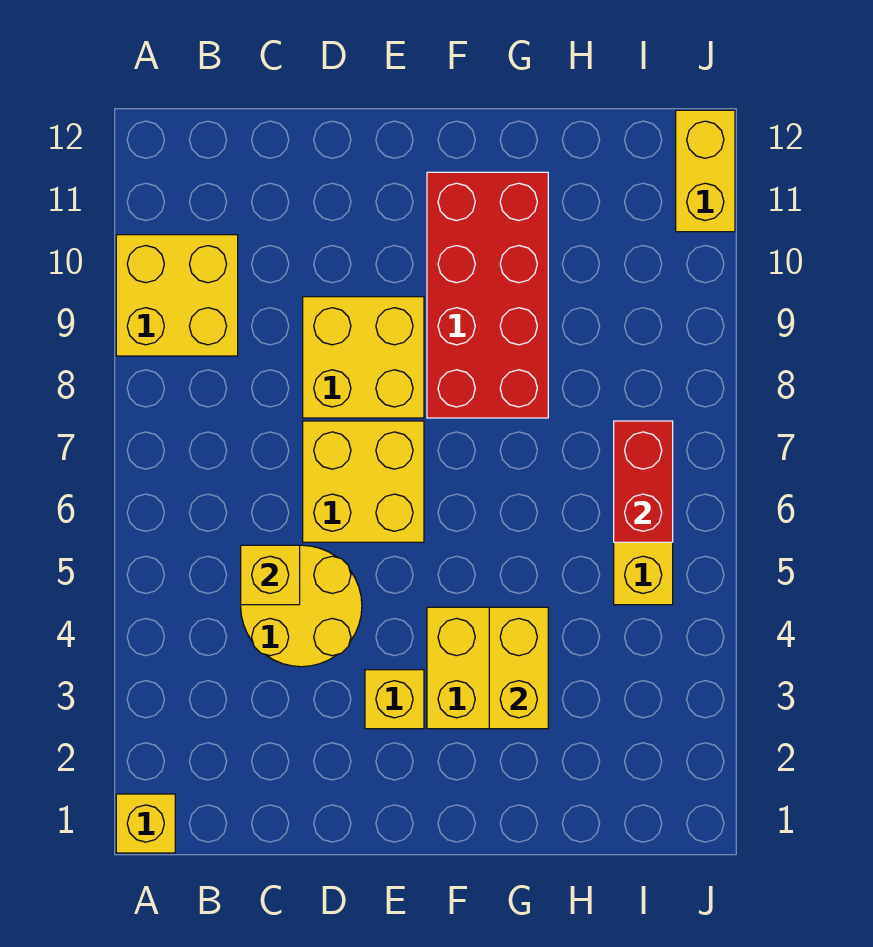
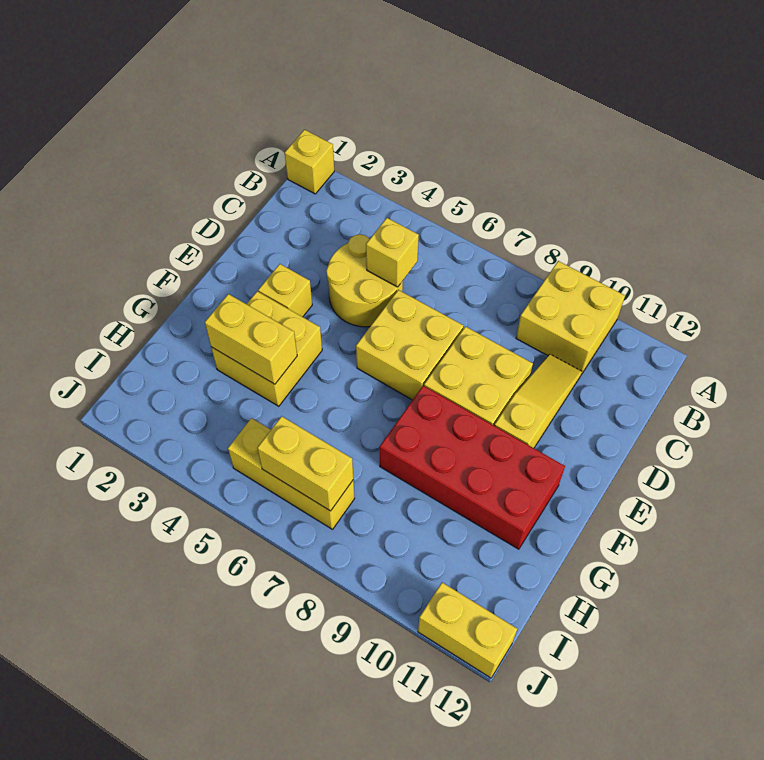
none -> yellow 1x3 slope [494,354,582,448]
red 1x2 brick [614,421,673,542] -> yellow 1x2 brick [257,416,353,511]

